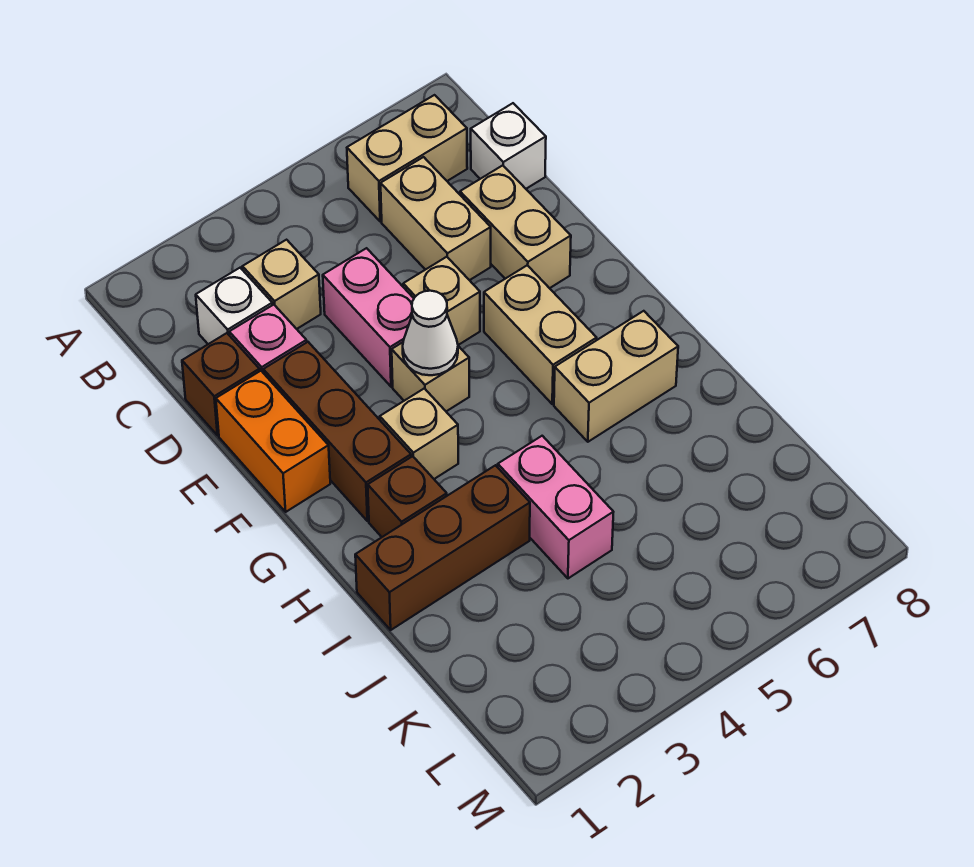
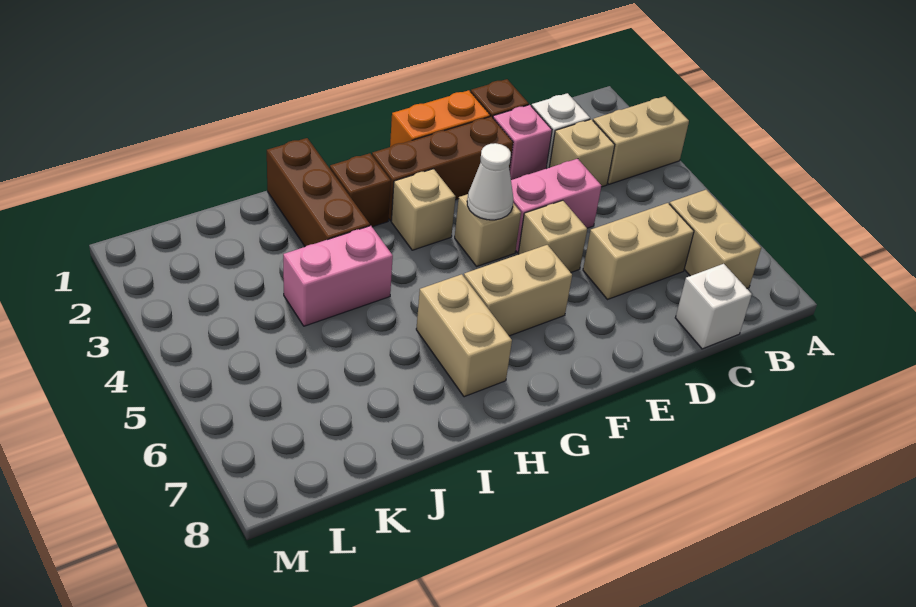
tan 1x2 brick [460,165,571,288] -> tan 1x2 brick moved to [593,96,689,184]

